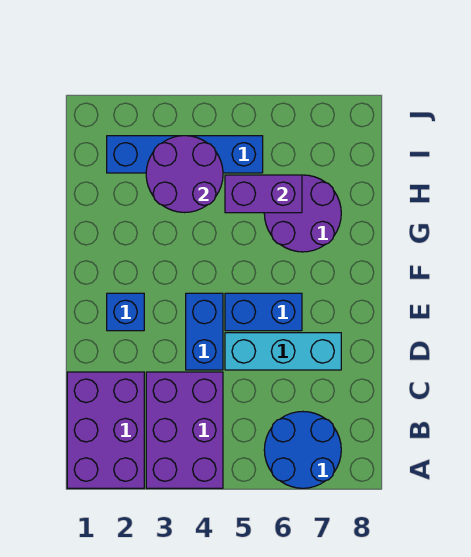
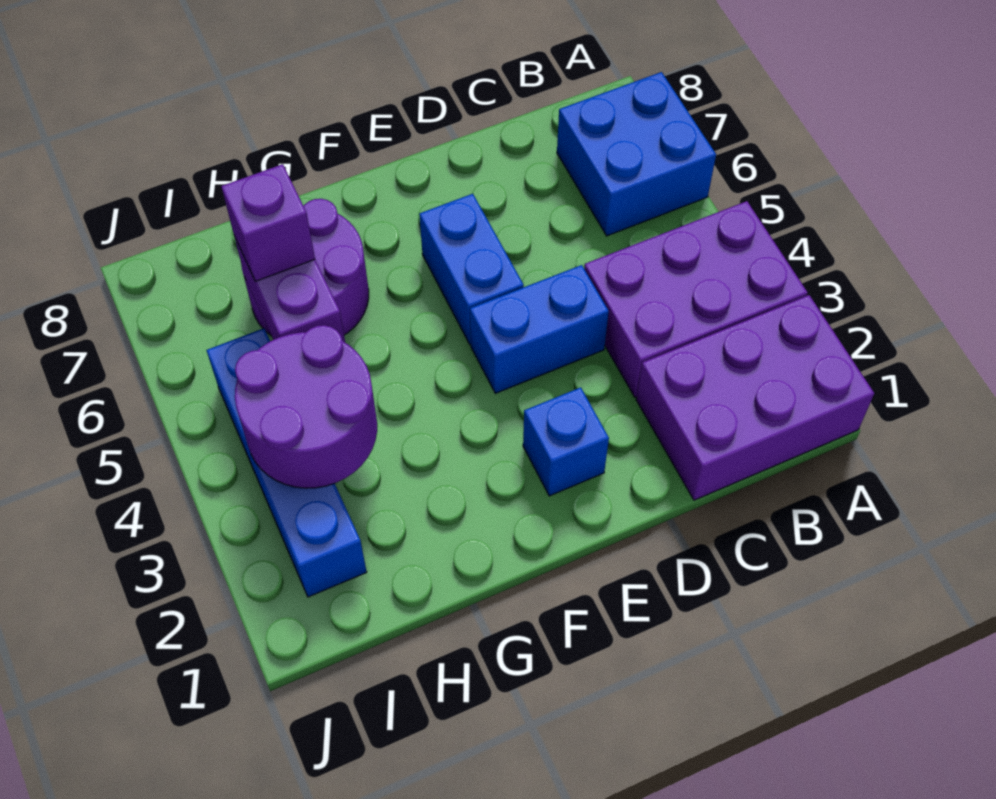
blue 2x2 round brick [264,411,341,488] -> blue 2x2 brick [557,72,716,236]
cyan 1x3 brick [225,333,341,370] -> none
none -> purple 1x1 brick [221,164,315,282]

